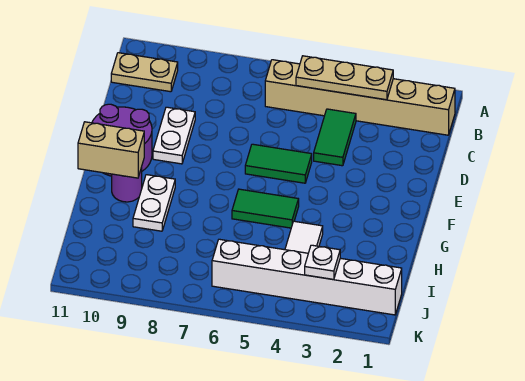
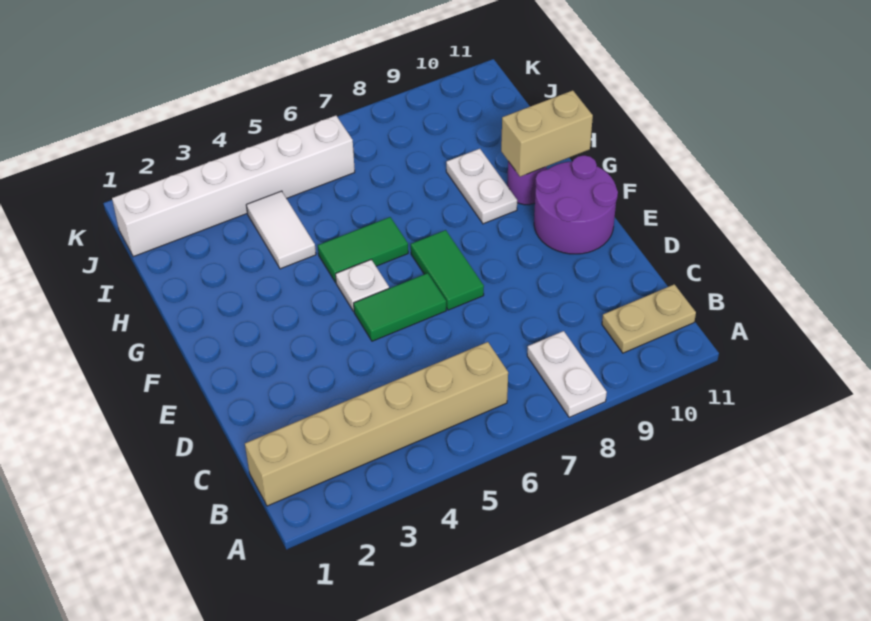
tan 1x3 plate [296,56,393,100] -> none
green 1x2 tile [314,109,356,166] -> green 1x2 tile moved to [411,230,484,310]
white 1x2 plate [153,107,195,164] -> white 1x2 plate moved to [527,331,607,417]
white 1x1 plate [305,245,340,279] -> white 1x1 plate moved to [335,260,389,311]

